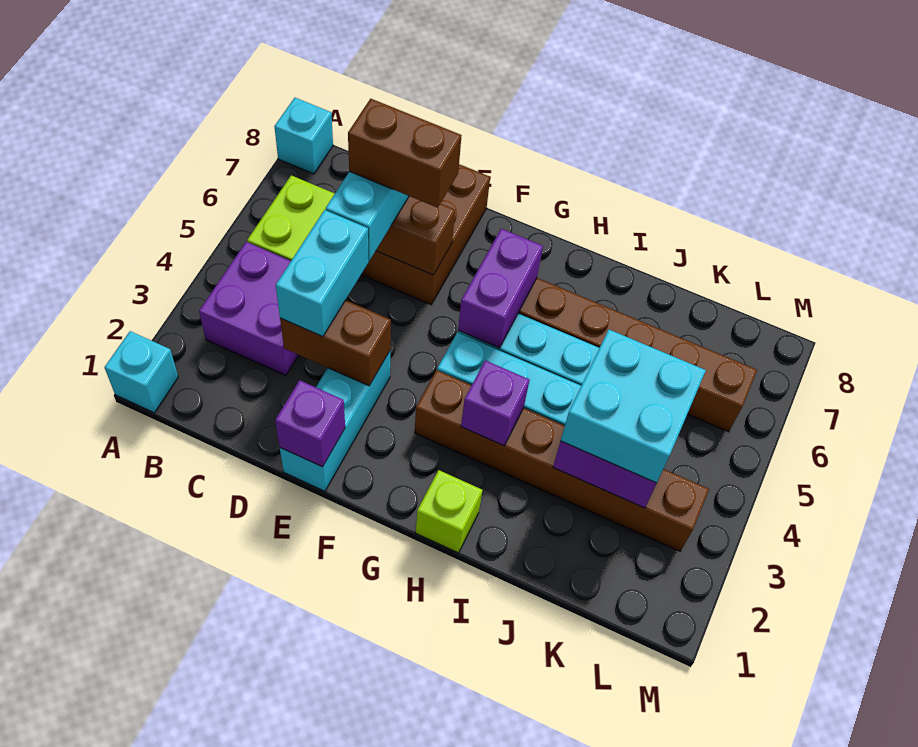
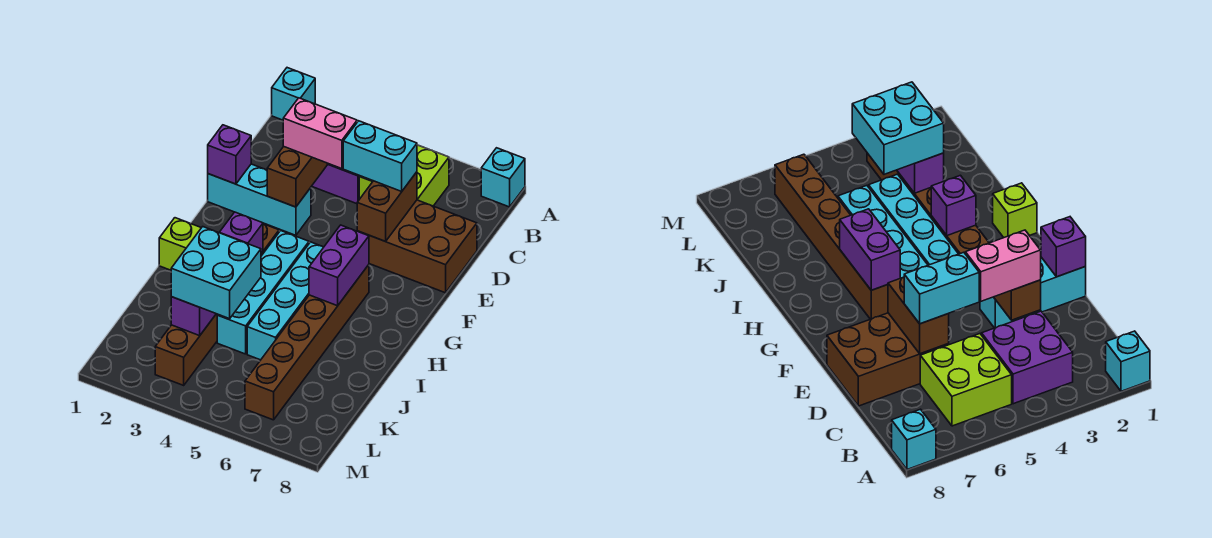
cyan 1x2 brick [276,210,369,337] -> pink 1x2 brick [283,98,357,169]
brown 1x2 brick [348,99,462,208] -> none
purple 1x2 brick [458,229,543,348] -> purple 1x2 brick turned to [309,225,369,306]

